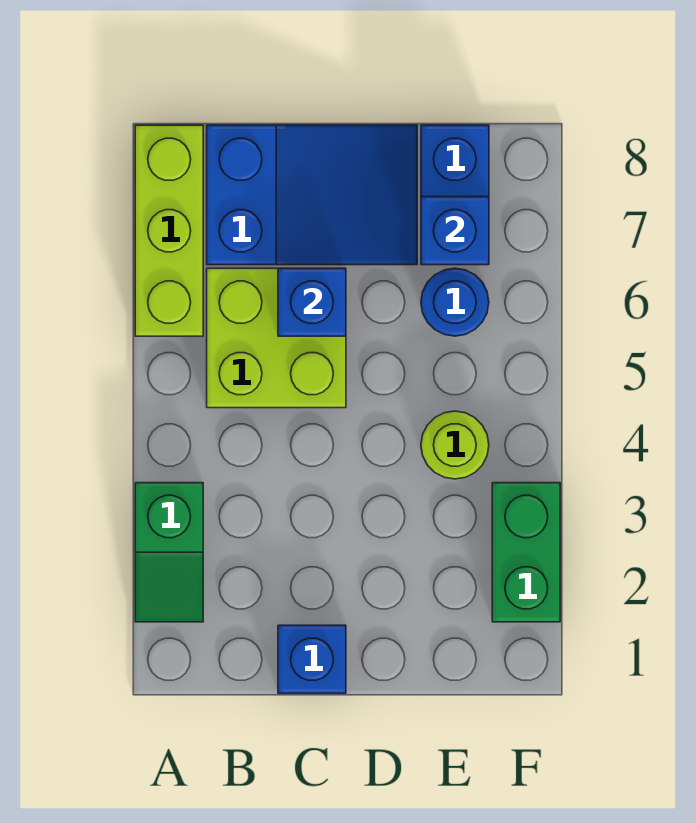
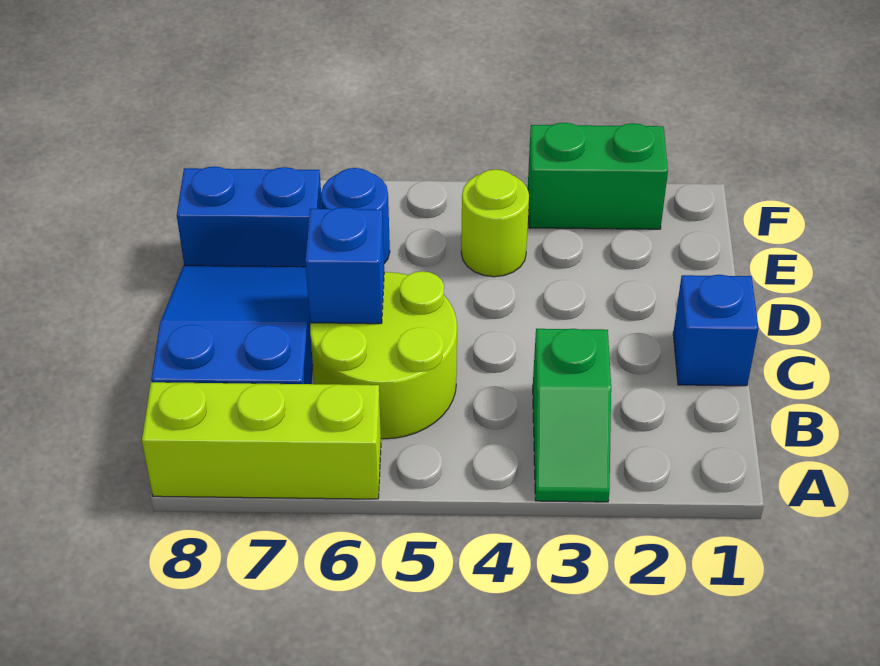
green 1x2 slope [135,483,203,622] -> green 1x2 slope turned to [533,329,611,502]
lime 2x2 brick [207,268,346,408] -> lime 2x2 round brick [310,271,457,439]
blue 1x1 brick [421,197,489,265] -> none

